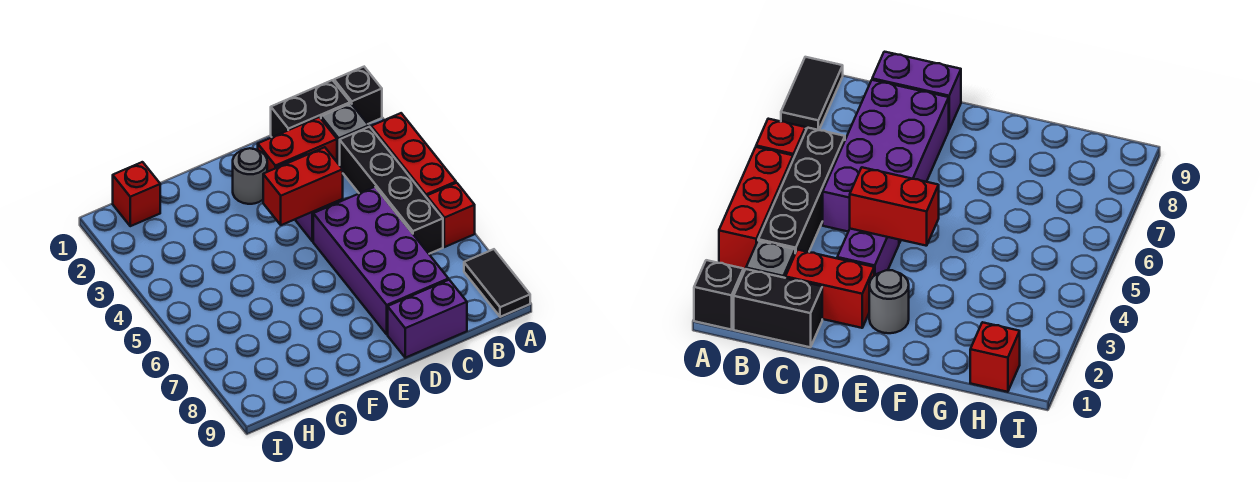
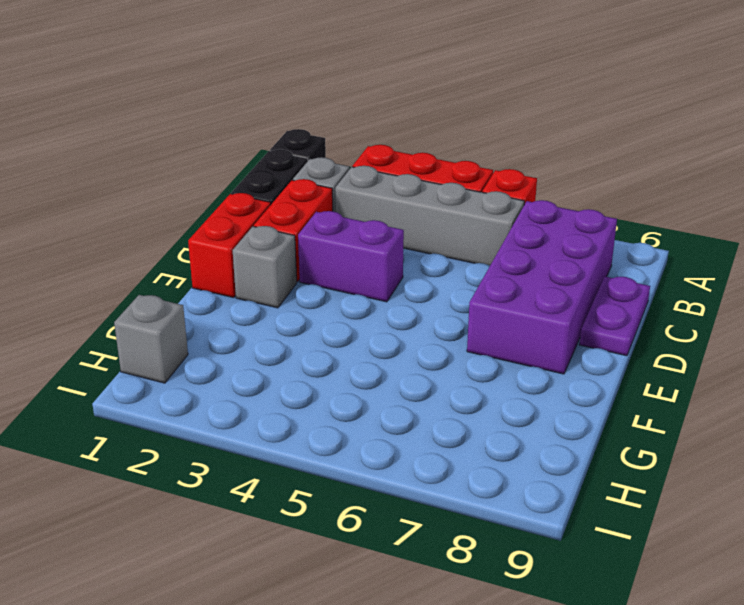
black 1x2 tile [464,249,530,317] -> none
black 1x4 brick [340,127,443,254] -> grey 1x4 brick [335,166,524,266]
purple 2x4 brick [313,187,448,334] -> purple 2x4 brick turned to [467,200,617,374]
purple 1x2 brick [388,280,467,358] -> purple 1x2 plate [579,277,650,356]
red 1x2 brick [263,147,343,225] -> red 1x2 brick moved to [188,193,271,298]
grey 1x1 round brick [233,148,267,204] -> grey 1x1 brick [233,226,297,308]
red 1x1 brick [113,162,160,226] -> grey 1x1 brick [114,295,188,383]

